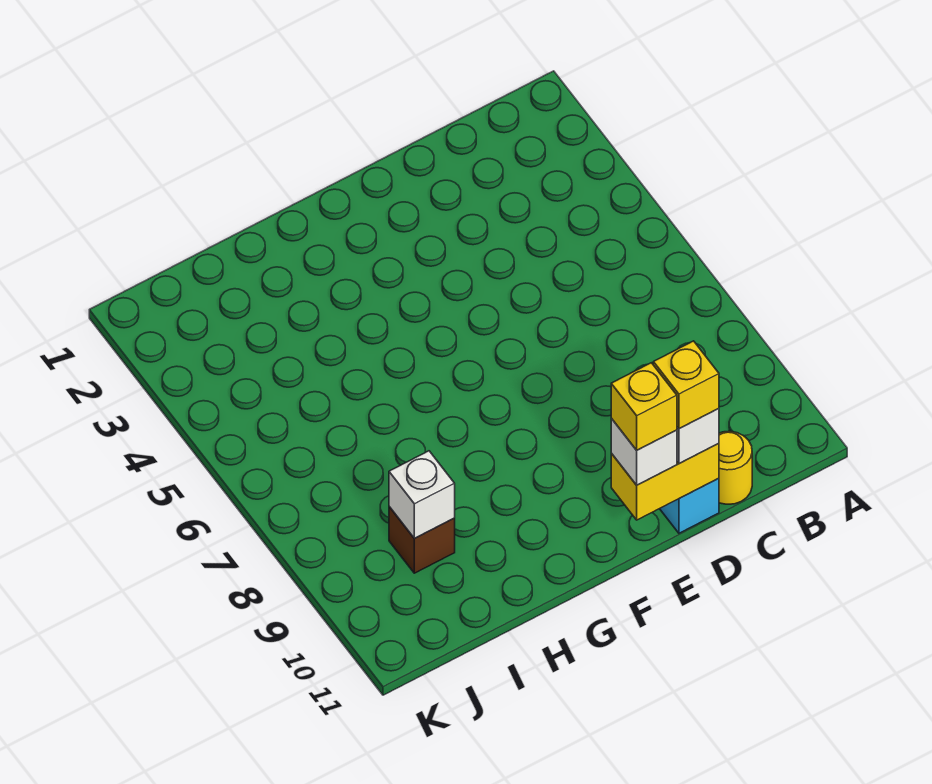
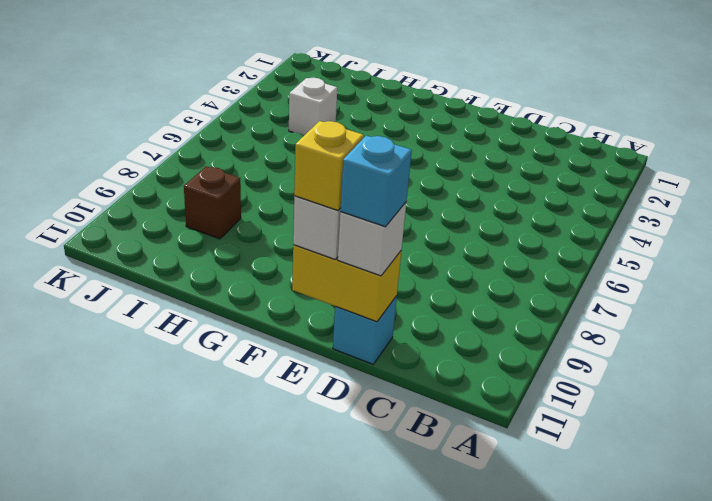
yellow 1x1 round brick [719,431,752,504] -> none
yellow 1x1 brick [653,341,719,429] -> cyan 1x1 brick [340,136,412,227]
white 1x1 brick [389,451,455,538] -> white 1x1 brick moved to [289,78,337,135]

